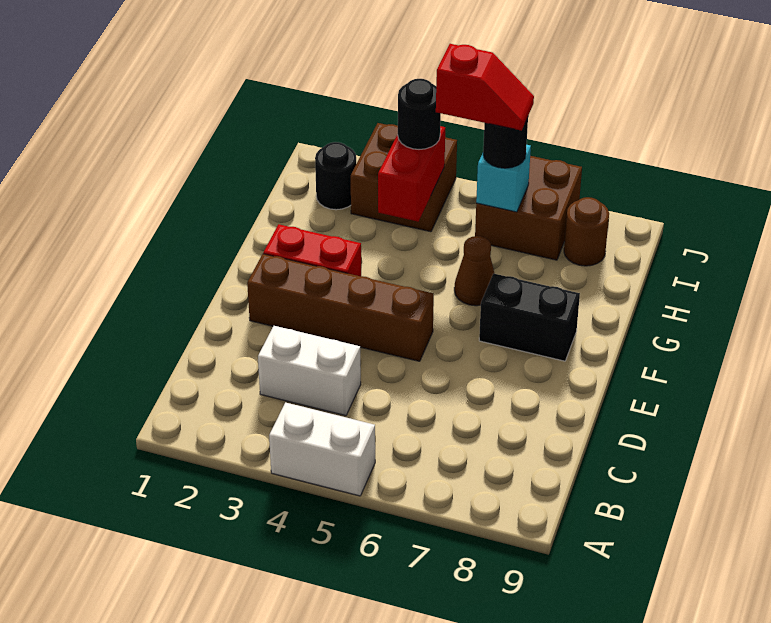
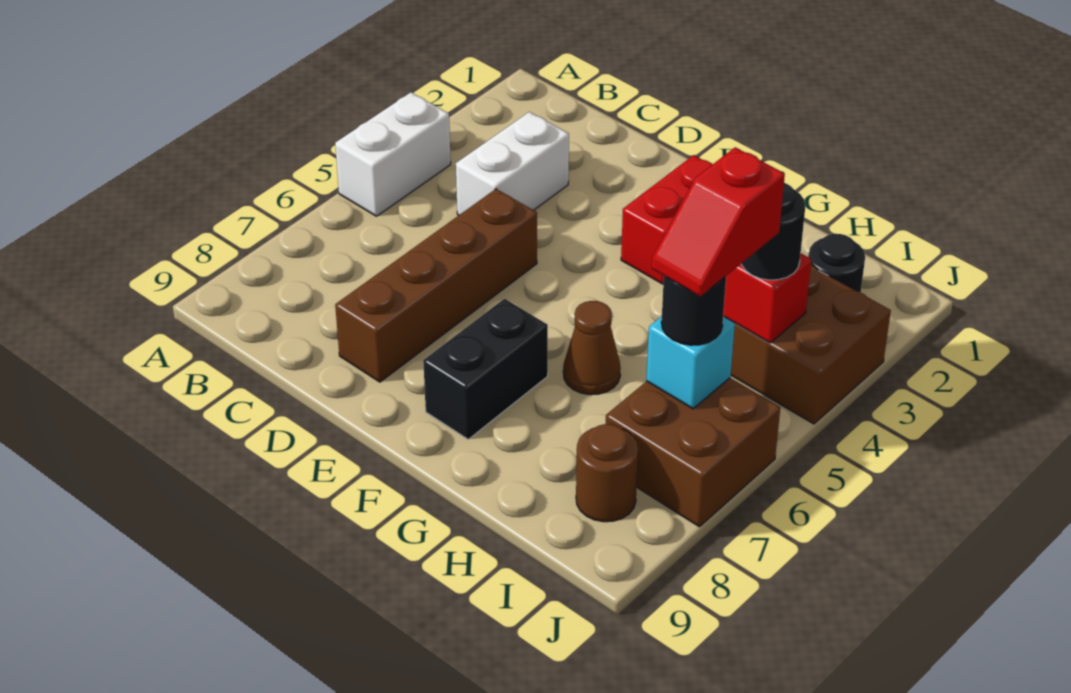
brown 1x4 brick [247,254,434,361] -> brown 1x4 brick moved to [335,189,537,382]

